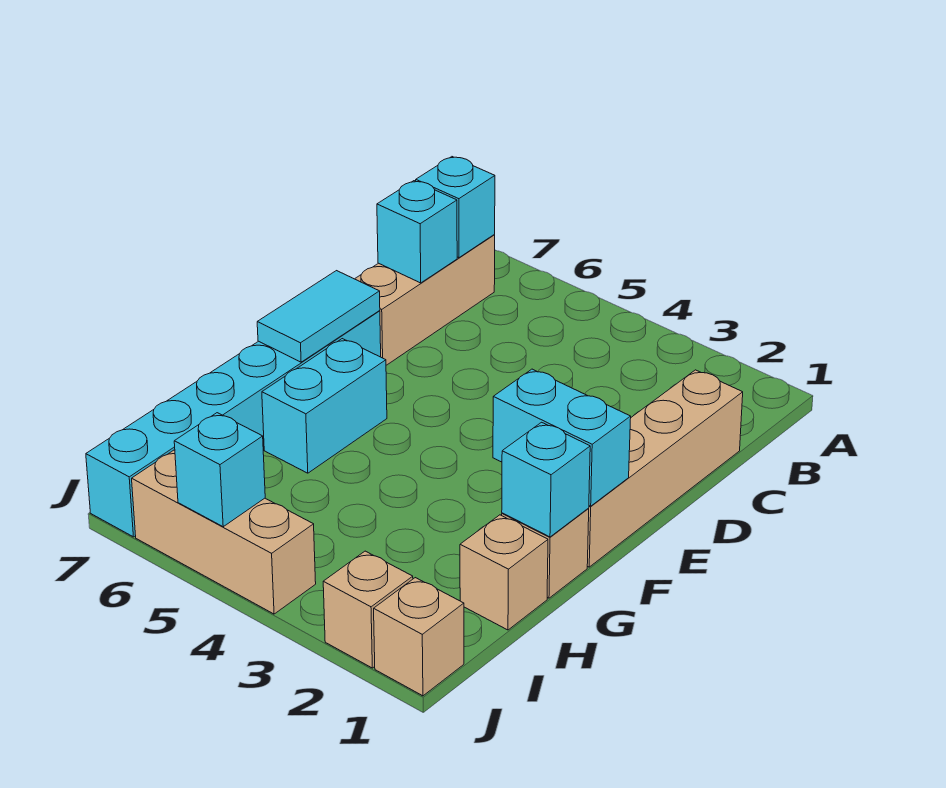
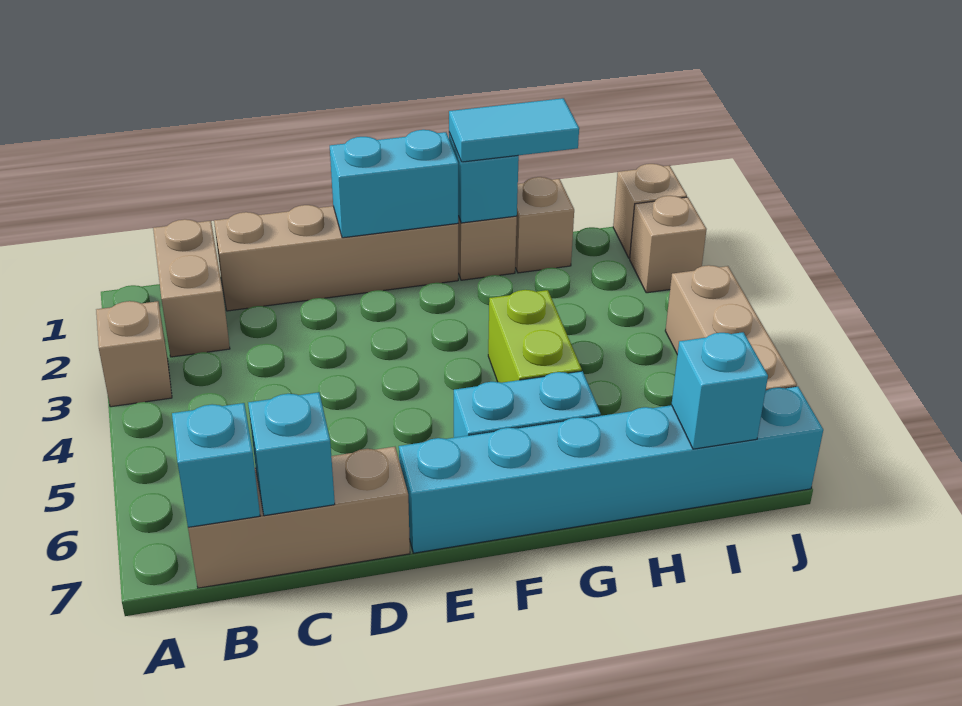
none -> tan 1x1 brick [96,301,172,407]
none -> tan 1x2 brick [153,219,230,357]
cyan 1x2 tile [257,271,380,362] -> cyan 1x2 tile moved to [449,98,579,162]
cyan 1x2 brick [493,369,631,506] -> cyan 1x2 brick turned to [330,130,459,238]
none -> lime 1x2 brick [488,290,582,383]
cyan 1x1 brick [174,413,265,527] -> cyan 1x1 brick moved to [672,332,768,449]

